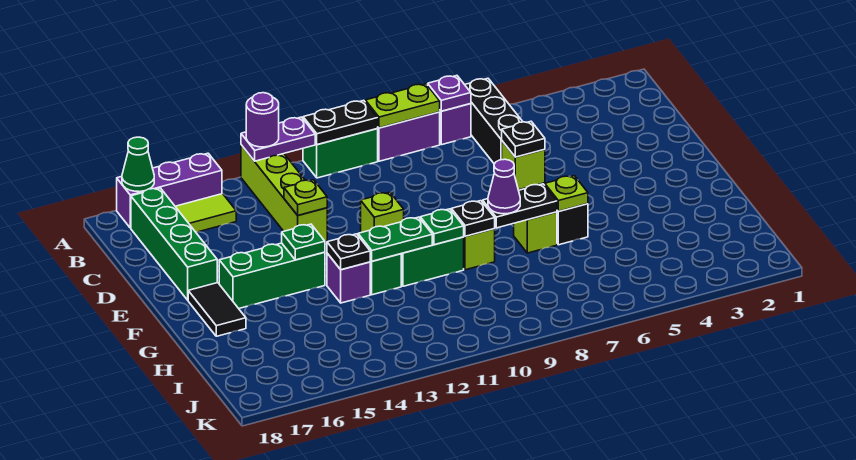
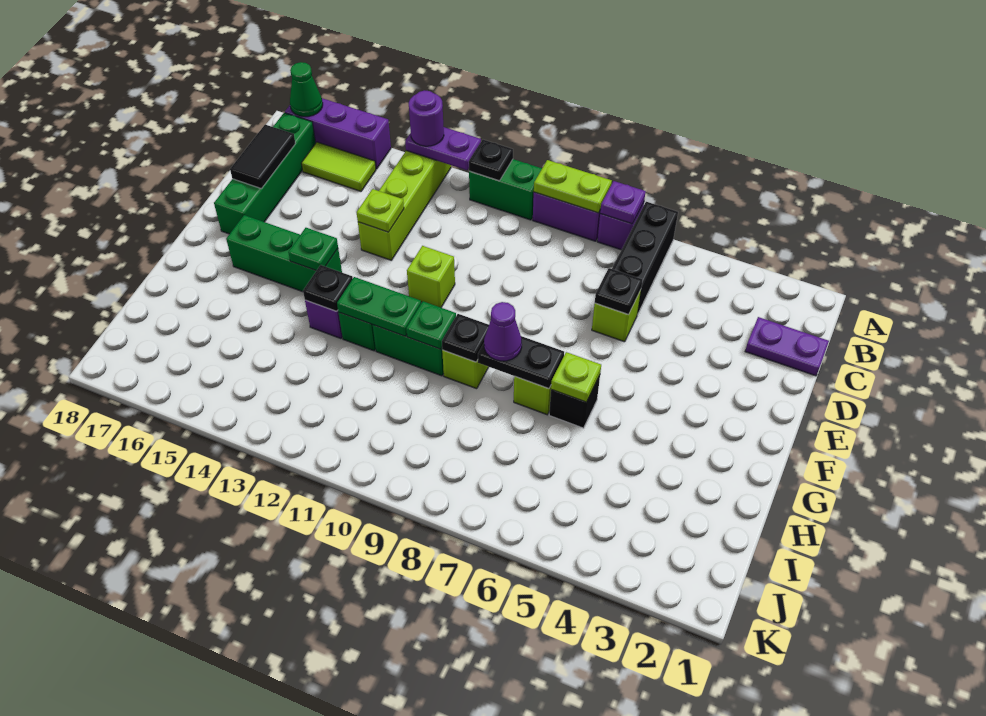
black 1x2 plate [303,100,378,144] -> black 1x1 plate [469,140,513,181]
none -> purple 1x2 plate [745,317,829,376]
black 1x2 tile [188,283,246,336] -> black 1x2 tile moved to [230,125,296,189]

